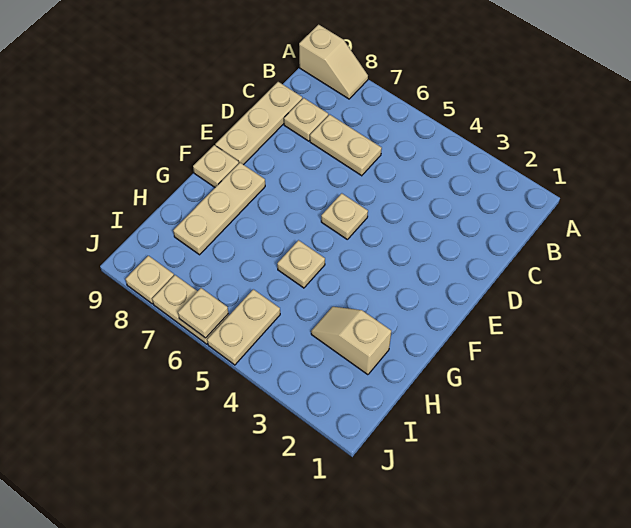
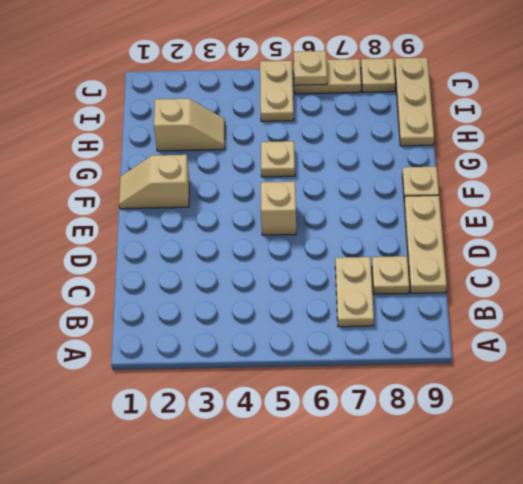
tan 1x2 slope [299,25,368,99] -> tan 1x2 slope moved to [119,155,189,209]
tan 1x2 plate [310,114,382,176] -> tan 1x2 plate turned to [335,257,374,327]
tan 1x1 plate [321,193,368,239] -> tan 1x1 brick [261,182,296,235]
tan 1x3 plate [173,163,265,255] -> tan 1x3 plate moved to [395,58,434,146]

